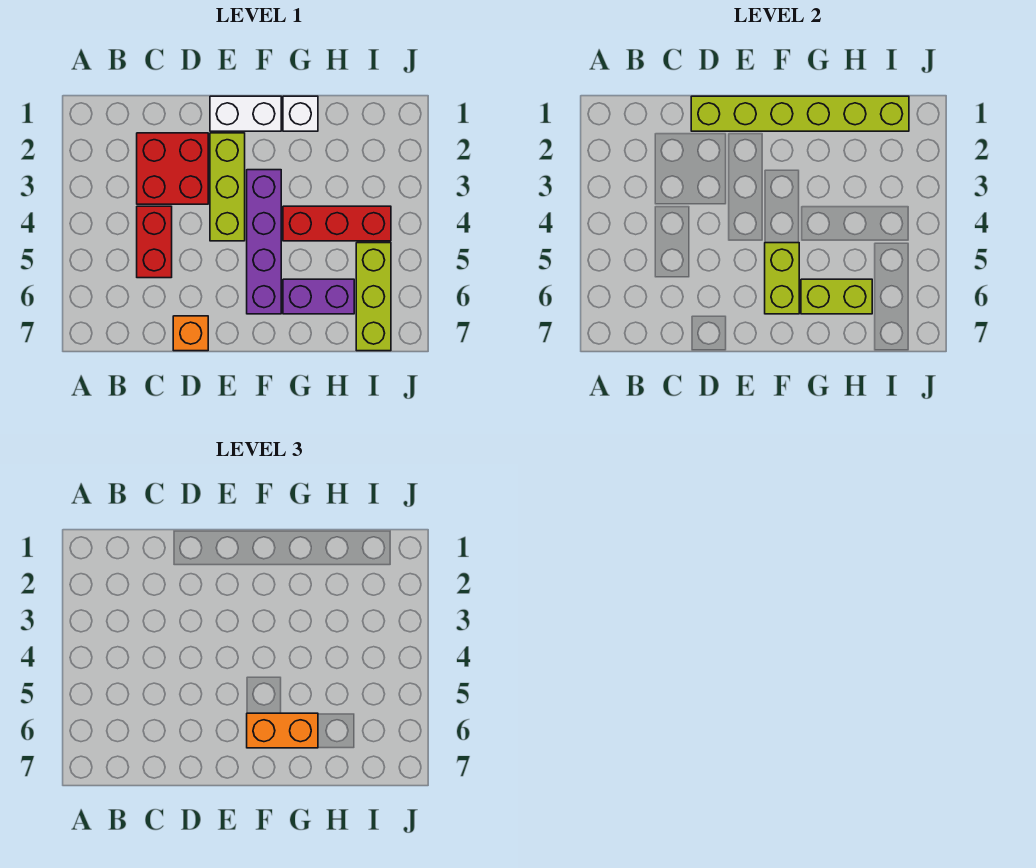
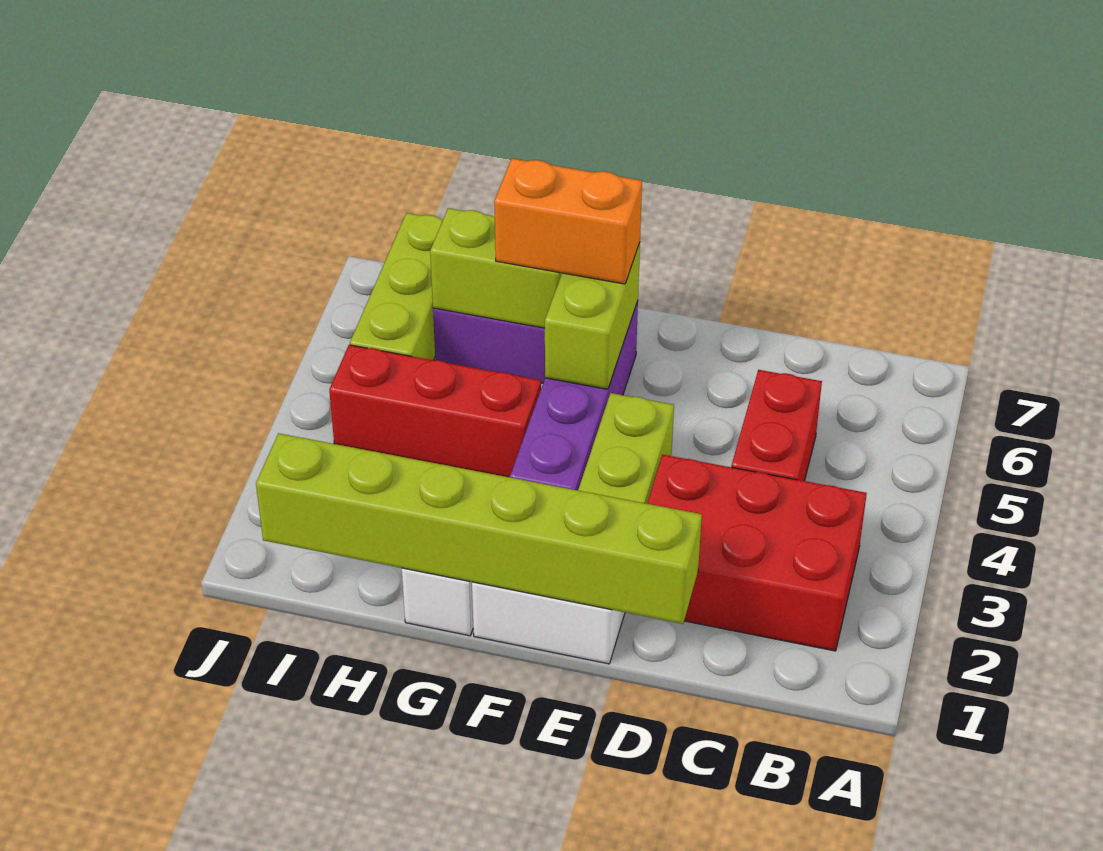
red 2x2 brick [137,133,208,204] -> red 2x3 brick [647,455,867,651]
orange 1x1 brick [173,316,208,351] -> none

